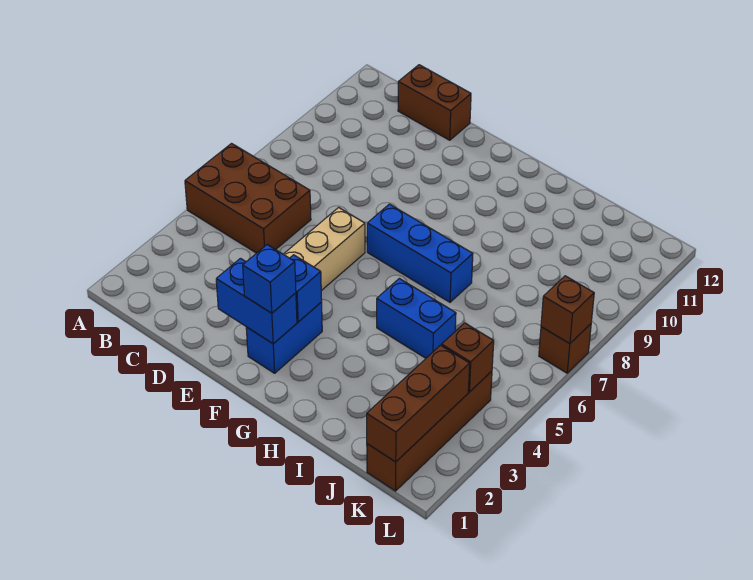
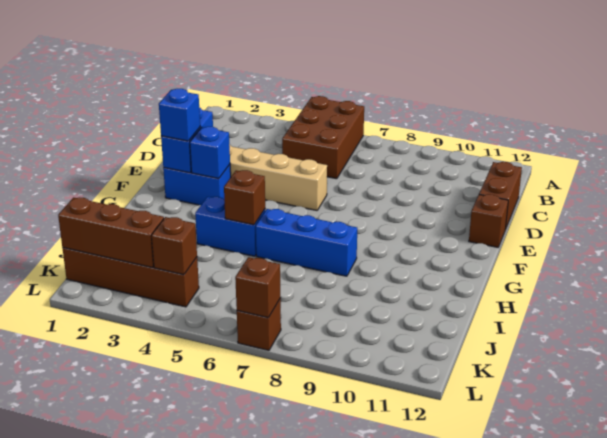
none -> brown 1x1 brick [469,194,508,247]
blue 1x3 brick [367,204,473,302] -> blue 1x3 brick turned to [256,209,357,276]
blue 1x2 brick [377,278,456,358] -> blue 1x2 brick turned to [195,197,265,256]
none -> brown 1x1 brick [224,170,265,225]

